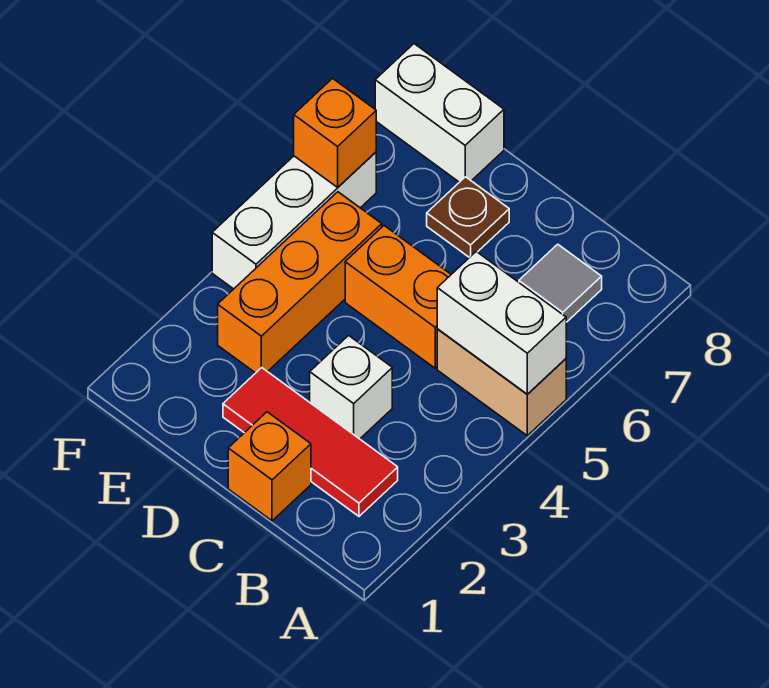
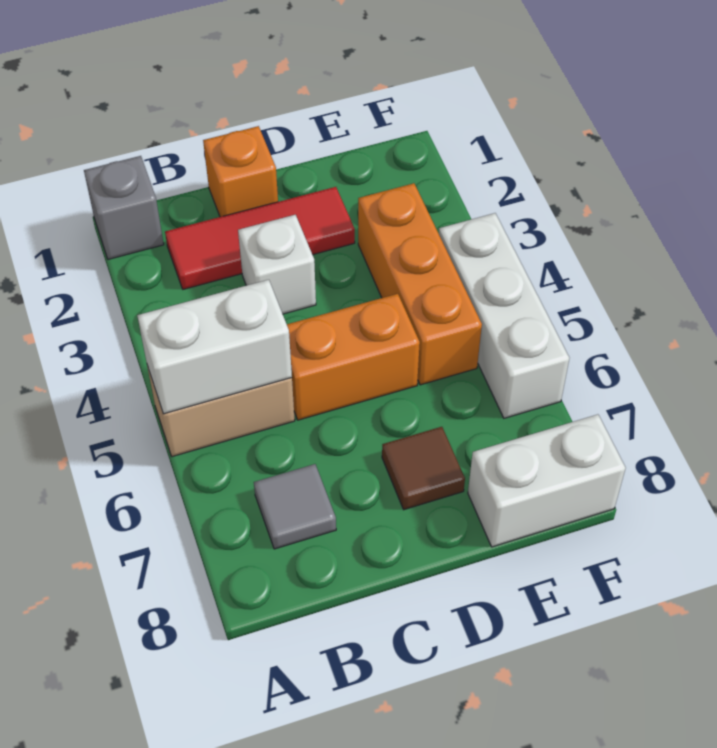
none -> grey 1x1 brick [84,156,164,259]
brown 1x1 plate [427,177,509,258] -> brown 1x1 tile [382,427,465,510]
orange 1x1 brick [294,78,376,187] -> none

